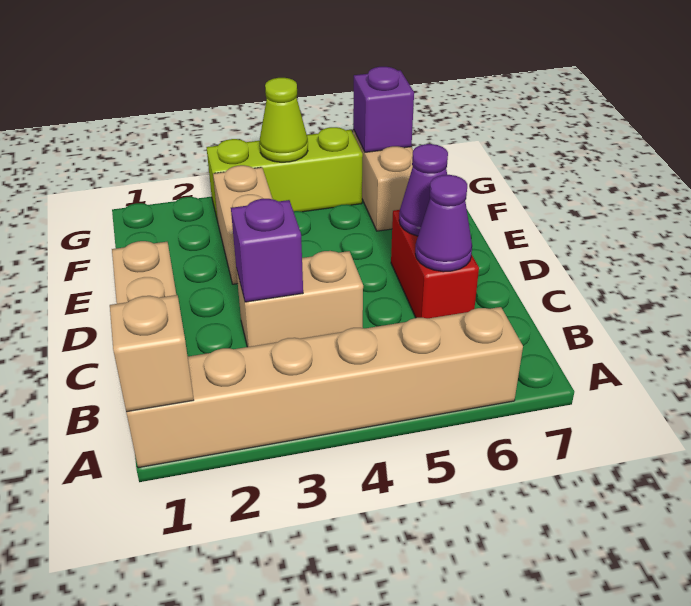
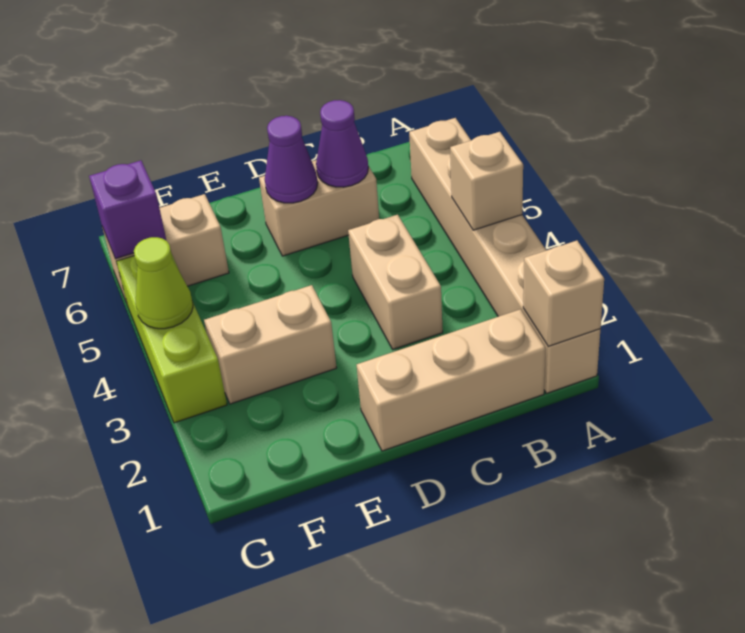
none -> tan 1x1 brick [450,132,523,230]
purple 1x1 brick [231,199,303,302] -> none
red 1x2 brick [391,210,479,319] -> tan 1x2 brick [259,160,379,256]

